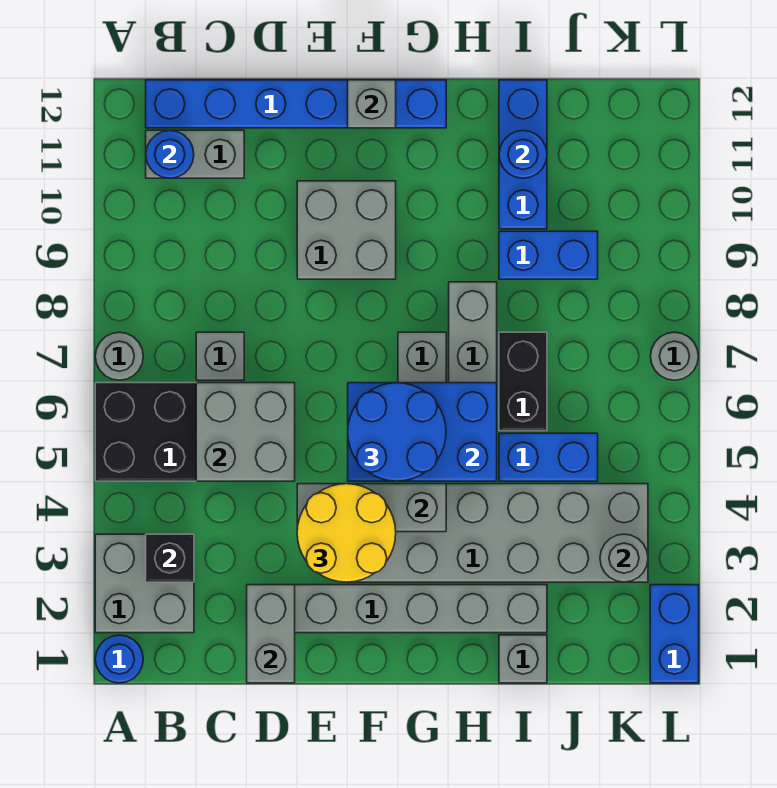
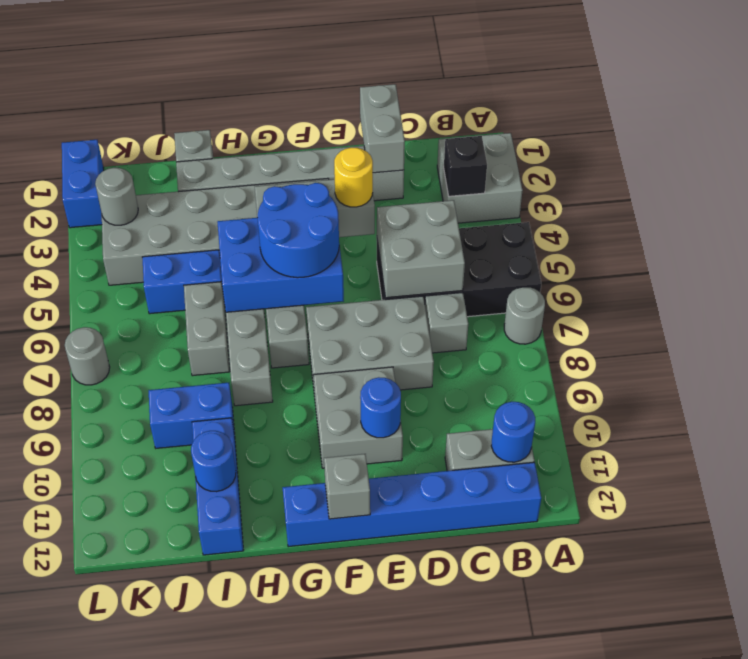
blue 1x1 round brick [95,635,143,683] -> blue 1x1 round brick moved to [360,377,401,438]
none -> grey 2x3 brick [306,296,434,395]
yellow 2x2 round brick [297,484,396,582] -> yellow 1x1 round brick [334,148,373,207]
black 1x2 brick [499,332,547,431] -> grey 1x2 brick [184,282,230,376]

